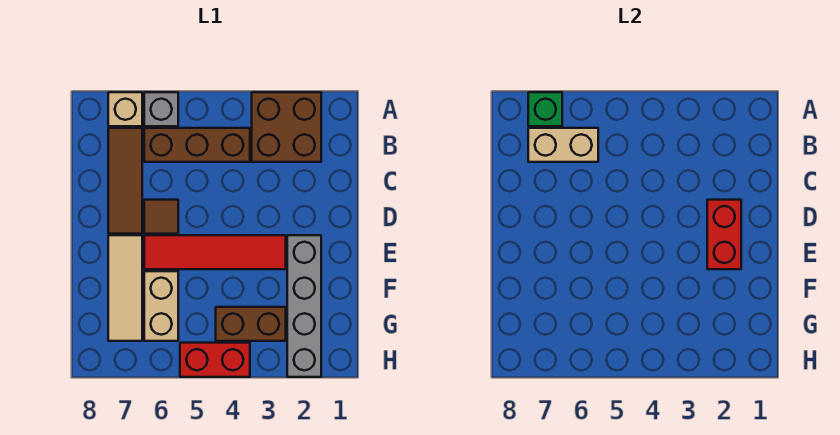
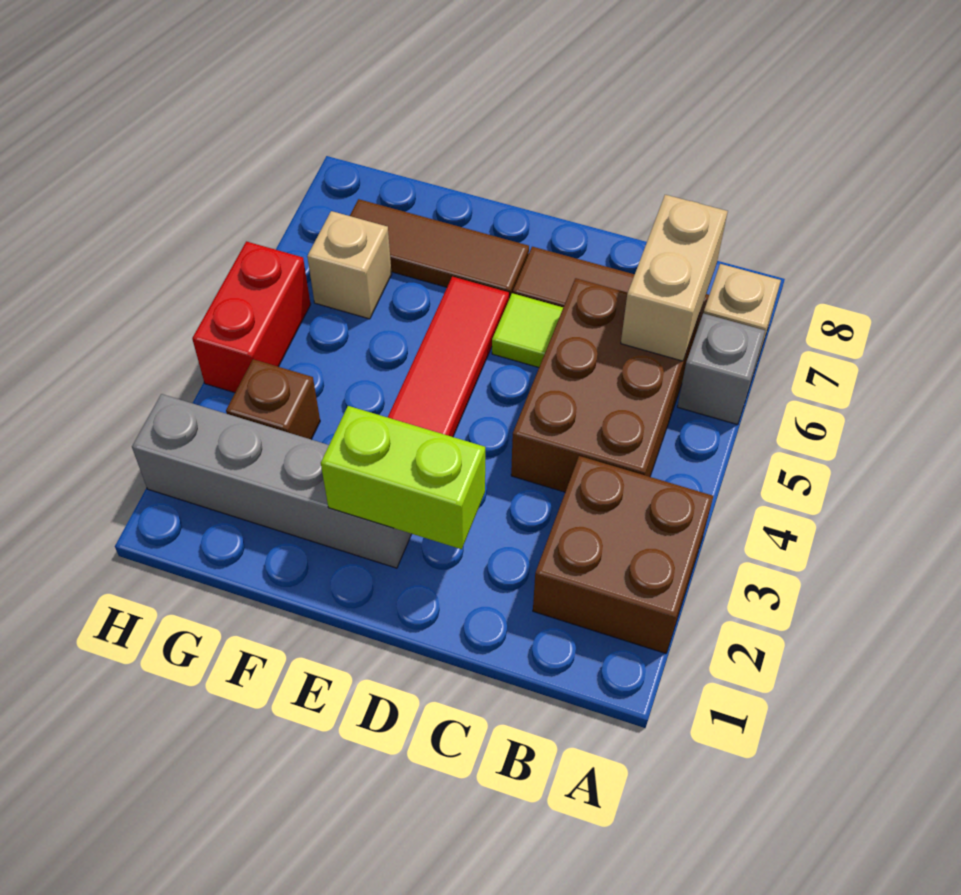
green 1x1 brick [528,92,562,126] -> none
brown 1x3 brick [144,128,250,162] -> brown 2x3 brick [511,278,699,492]
red 1x2 brick [707,200,741,269] -> lime 1x2 brick [321,406,485,549]
brown 1x1 tile [144,200,178,234] -> lime 1x1 tile [492,293,563,367]
tan 1x3 tile [108,235,142,341] -> brown 1x3 tile [350,199,529,299]
tan 1x2 brick [144,271,178,341] -> tan 1x1 brick [307,211,392,319]
brown 1x2 brick [216,307,286,341] -> brown 1x1 brick [226,359,320,440]

